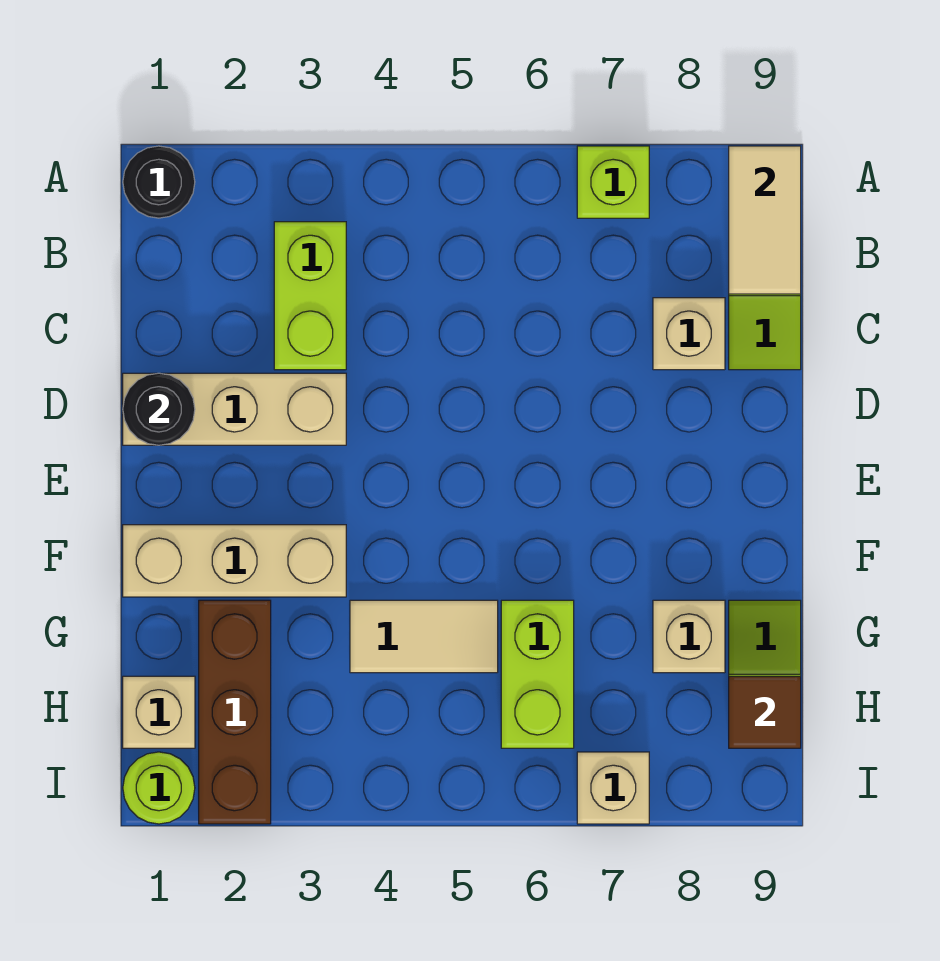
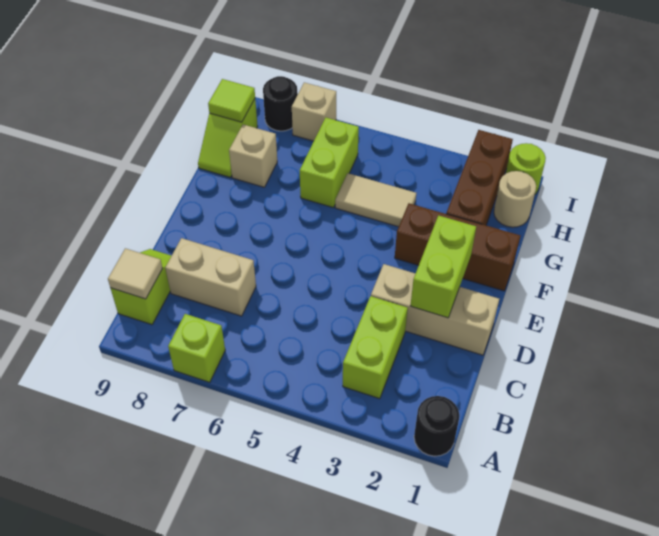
tan 1x2 tile [729,146,801,294] -> tan 1x1 tile [108,248,163,299]
tan 1x1 brick [653,298,725,370] -> tan 1x2 brick [165,238,256,316]
black 1x1 round brick [123,373,195,445] -> black 1x1 round brick moved to [263,76,298,131]
none -> lime 1x2 brick [410,216,476,318]
tan 1x3 brick [123,525,346,597] -> brown 1x3 brick [395,203,520,291]
tan 1x1 brick [123,676,195,748] -> tan 1x1 round brick [494,171,536,227]
brown 1x1 tile [729,676,801,748] -> lime 1x1 tile [208,79,255,122]

